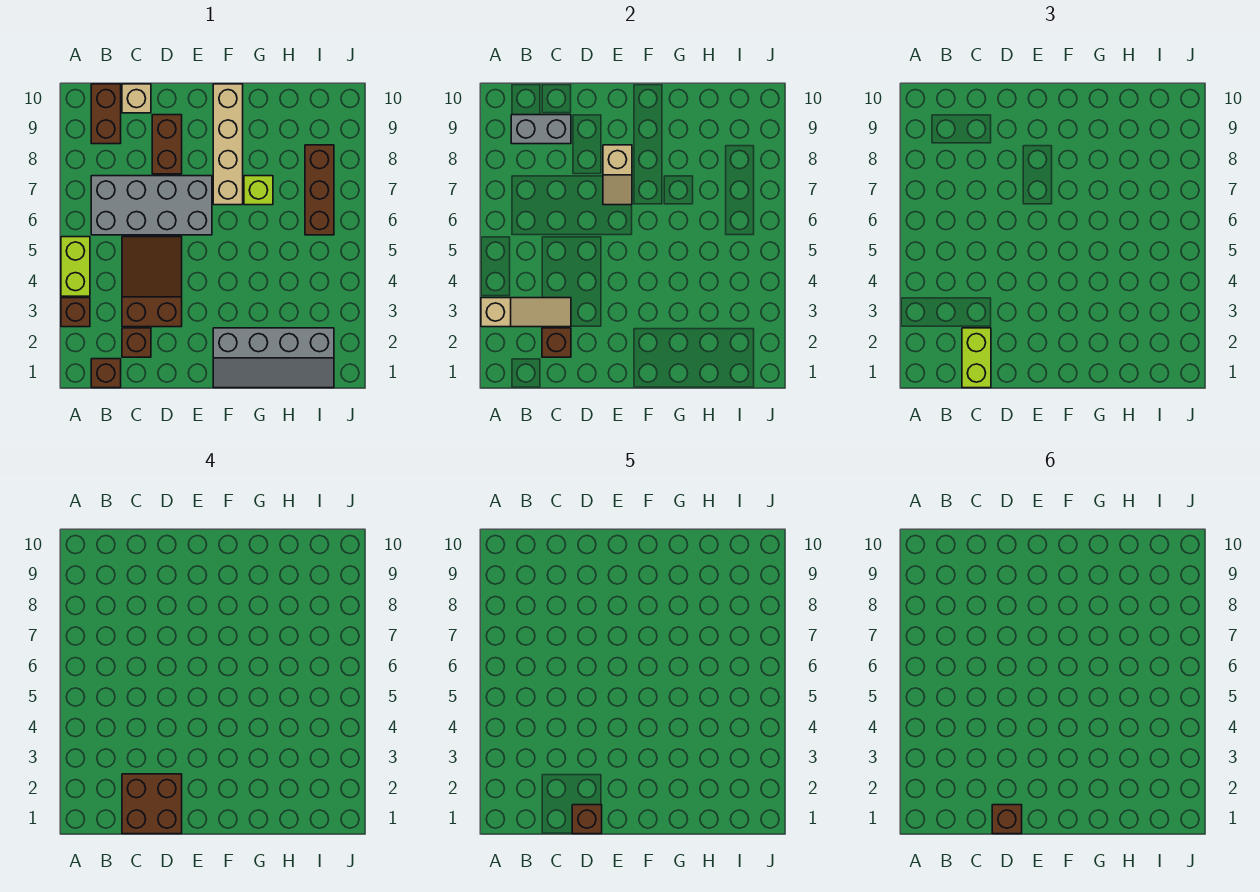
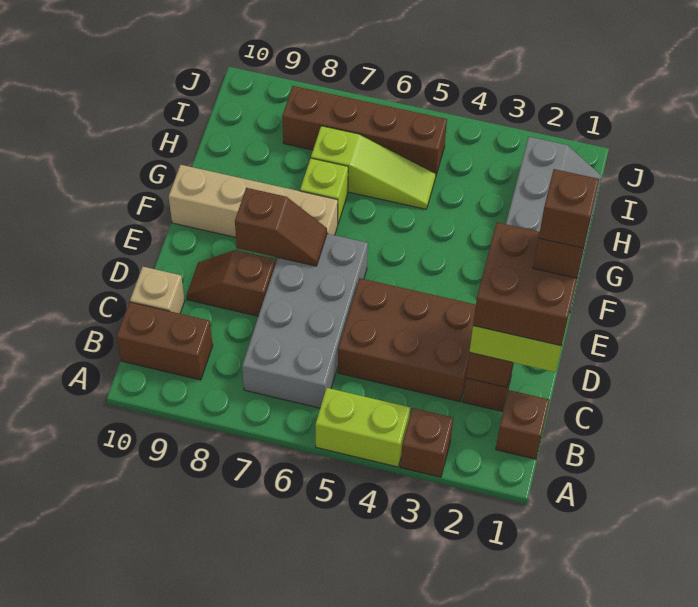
tan 1x3 slope [481,298,571,327] -> none
grey 1x2 brick [511,115,571,144] -> none
brown 2x3 slope [122,237,182,327] -> brown 2x3 brick [338,278,476,402]
brown 1x2 brick [152,115,182,174] -> brown 1x2 slope [187,250,275,316]
tan 1x2 slope [603,145,632,205] -> brown 1x2 slope [235,188,327,266]
none -> lime 1x3 slope [311,126,436,209]
brown 1x3 brick [305,145,334,235] -> brown 1x4 brick [282,86,447,175]

